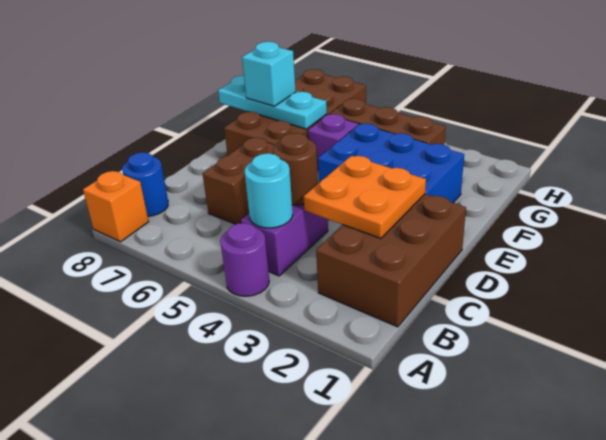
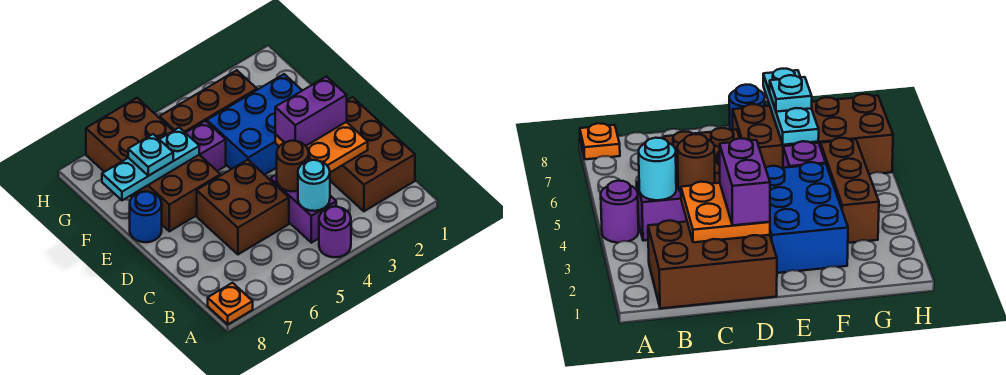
orange 1x1 brick [83,171,149,242] -> orange 1x1 plate [208,283,253,324]
blue 1x1 round brick [122,152,168,216] -> blue 1x1 round brick moved to [130,192,162,242]
brown 1x2 brick [202,138,275,224] -> brown 2x2 brick [197,160,289,254]
none -> purple 1x2 brick [275,77,347,146]
cyan 1x1 brick [242,42,296,106] -> cyan 1x1 plate [128,134,173,176]

